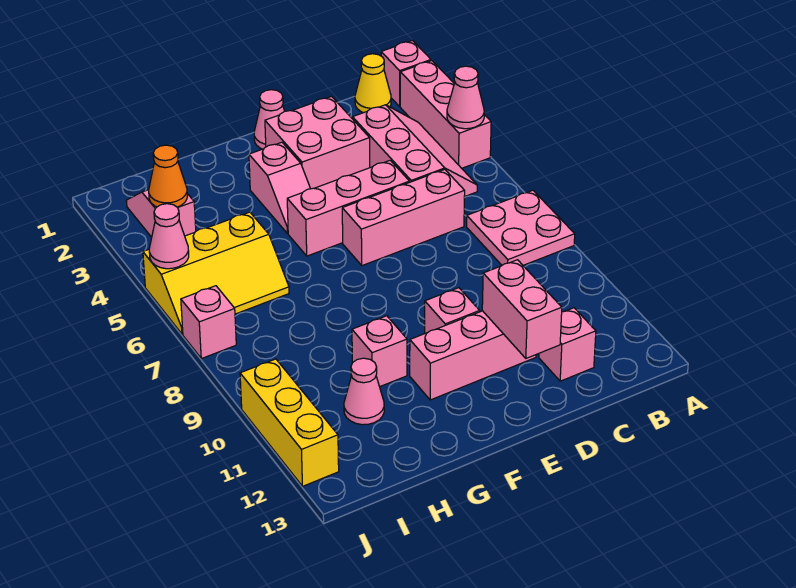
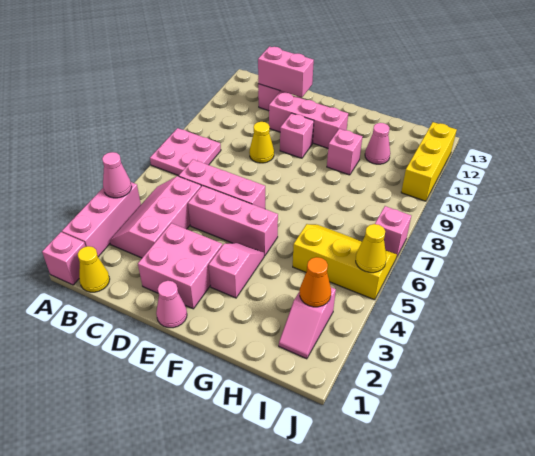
none -> yellow 1x1 cone [249,122,274,163]
pink 1x2 brick [482,260,562,358] -> pink 1x2 brick turned to [258,46,314,97]
pink 1x1 cone [149,204,189,269] -> yellow 1x1 cone [356,224,386,273]

